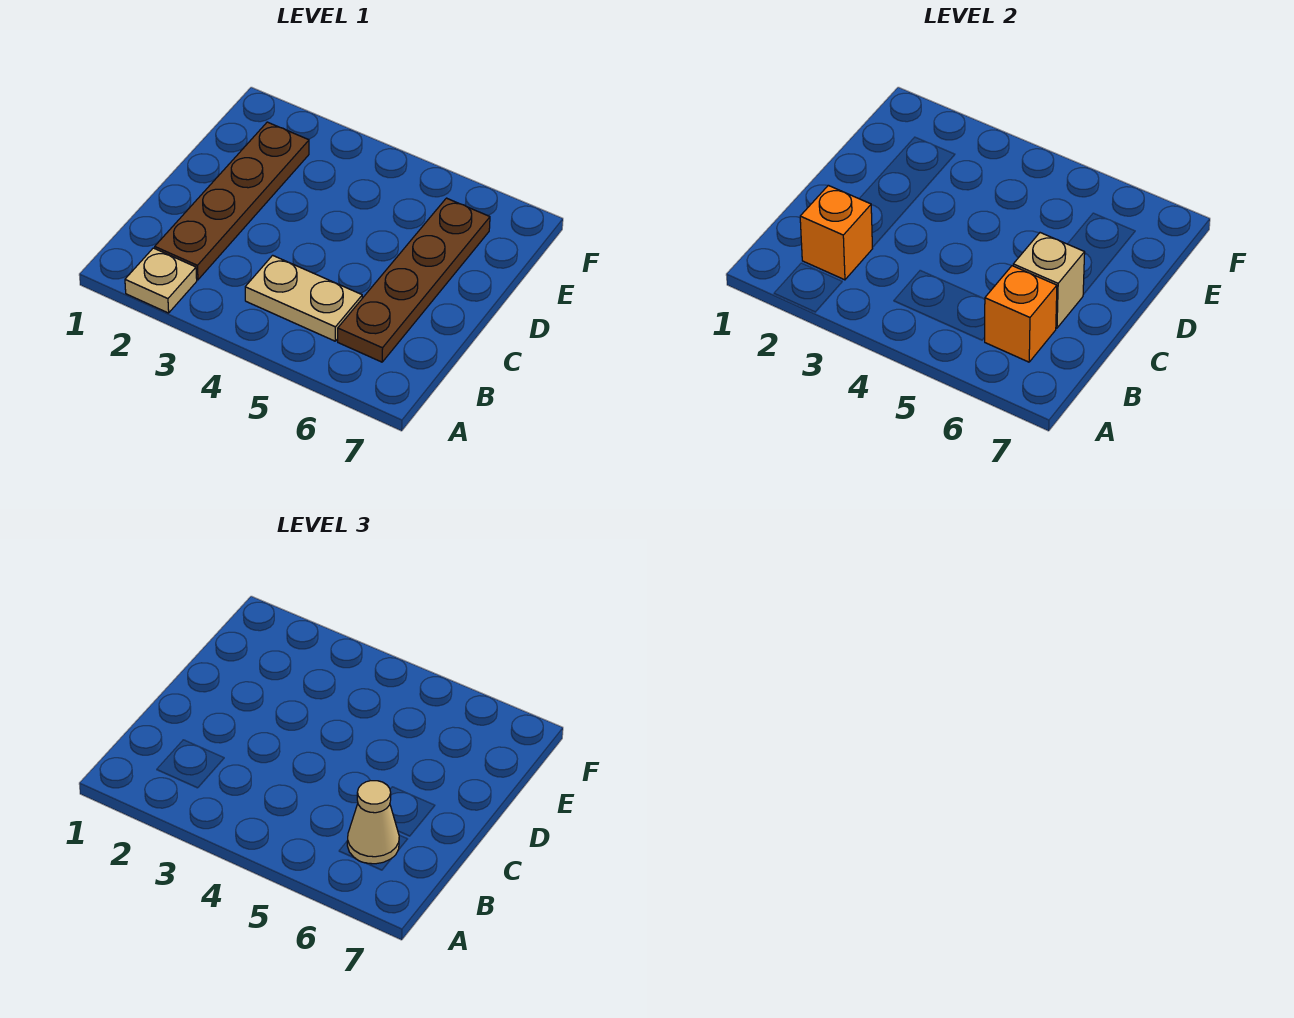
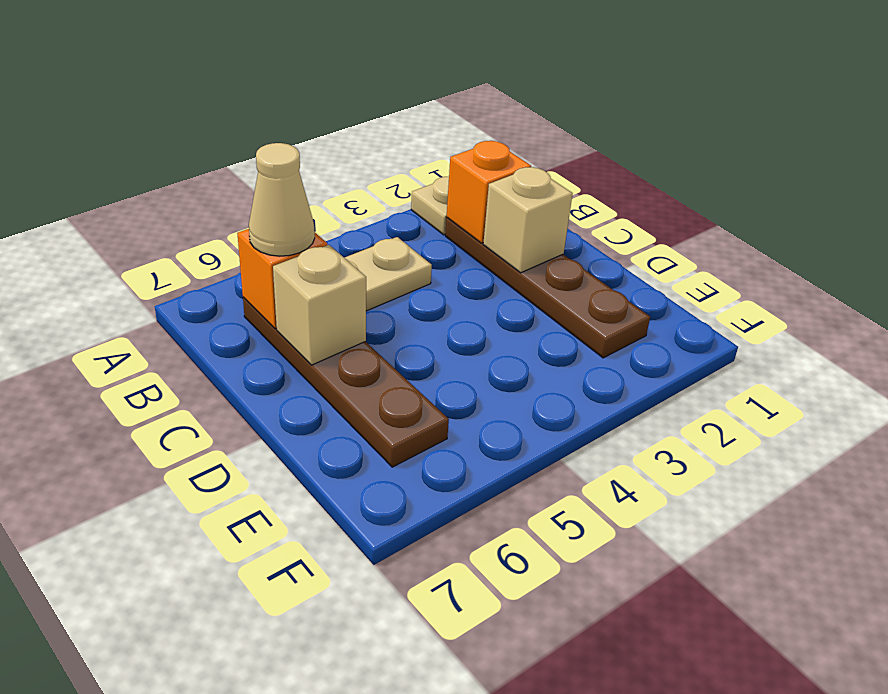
none -> tan 1x1 brick [483,167,573,273]

